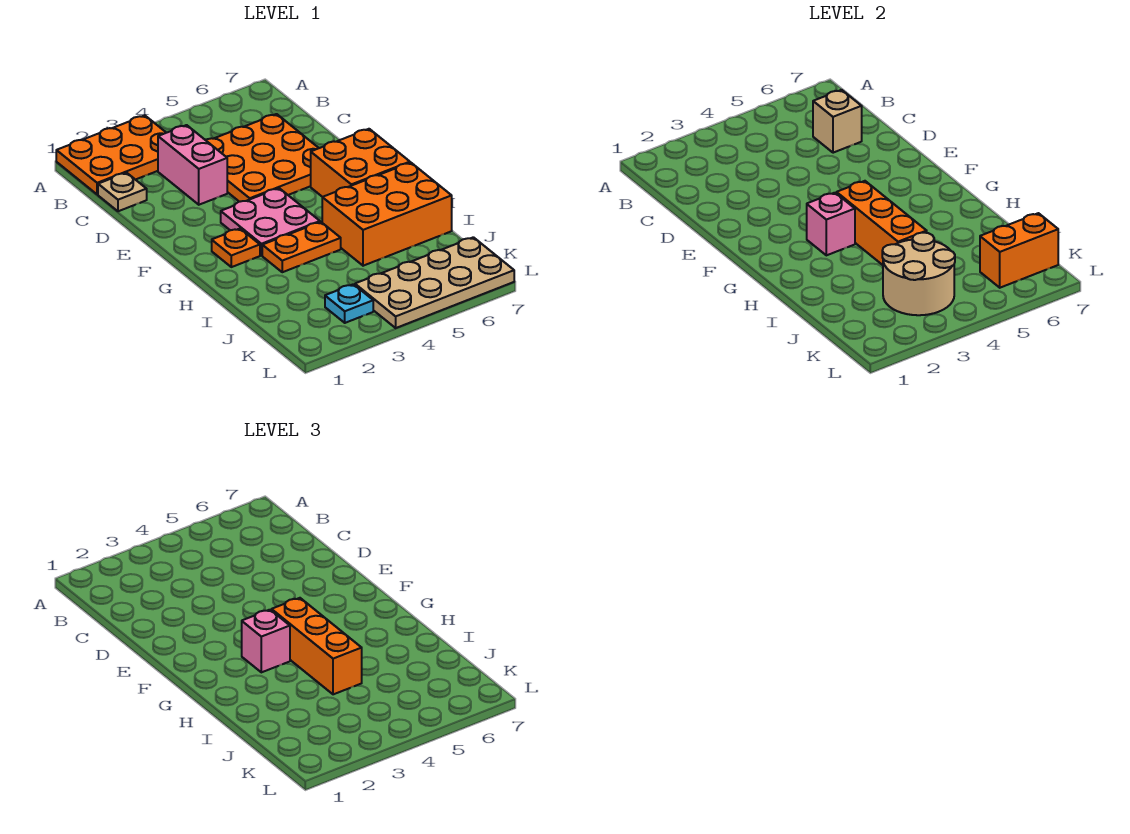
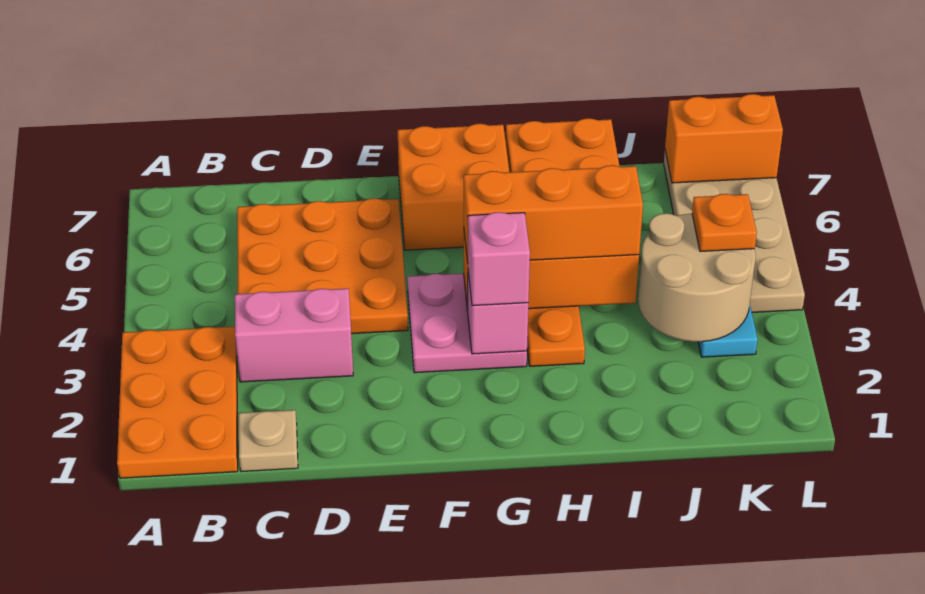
tan 1x1 brick [813,90,862,153] -> none
orange 1x1 plate [212,229,260,267] -> orange 1x1 plate moved to [692,194,757,251]
orange 1x2 brick [980,213,1058,288] -> orange 1x2 brick turned to [665,94,783,183]

